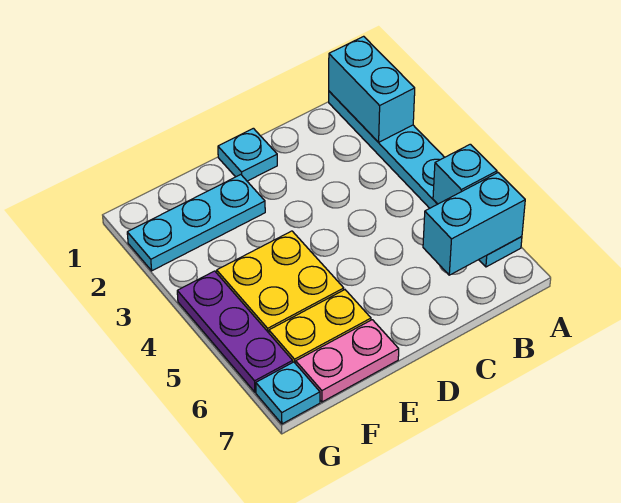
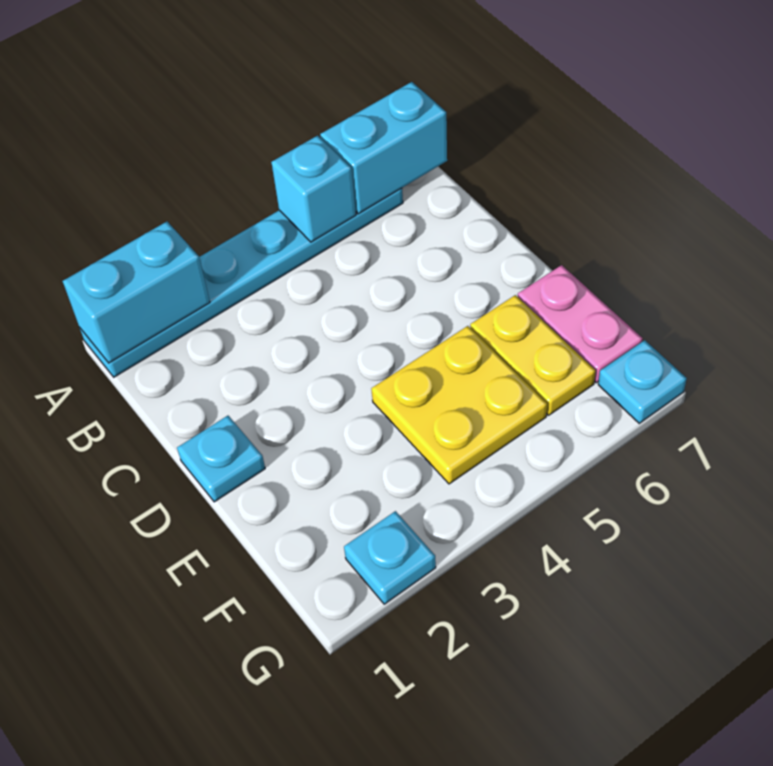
cyan 1x2 brick [423,173,525,275] -> cyan 1x2 brick turned to [320,82,447,214]
cyan 1x3 plate [127,175,265,271] -> cyan 1x1 plate [344,511,436,604]
purple 1x3 plate [177,271,293,392] -> none

